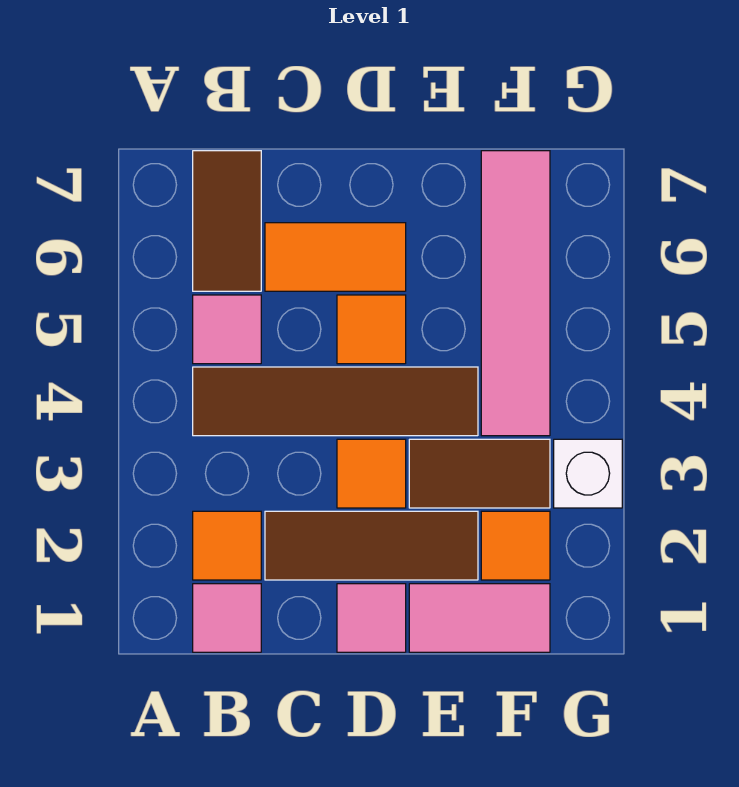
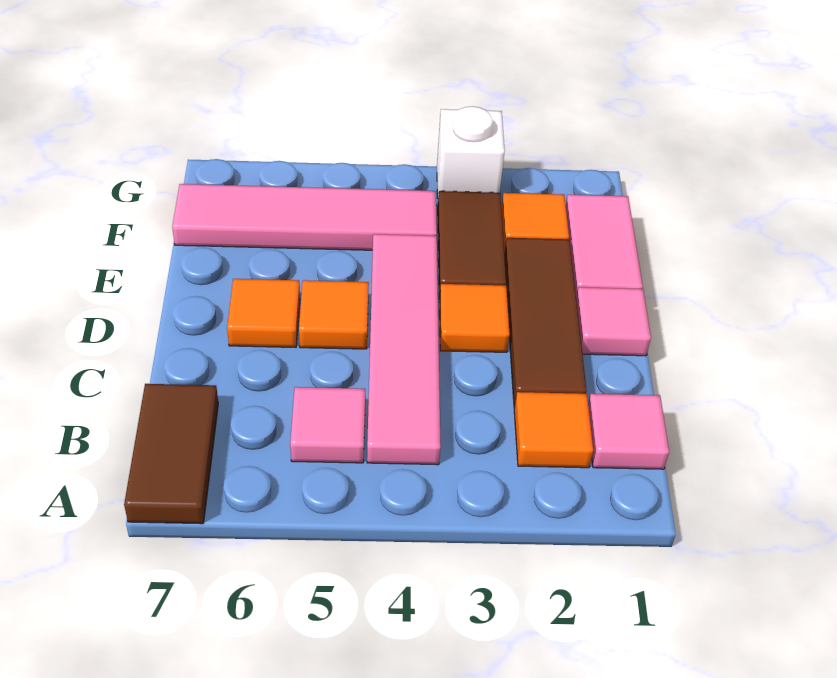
brown 1x4 tile [193,367,478,436] -> pink 1x4 tile [367,234,441,465]
brown 1x2 tile [193,151,261,291] -> brown 1x2 tile turned to [124,384,218,524]
orange 1x2 tile [265,223,406,291] -> orange 1x1 tile [227,279,300,347]

